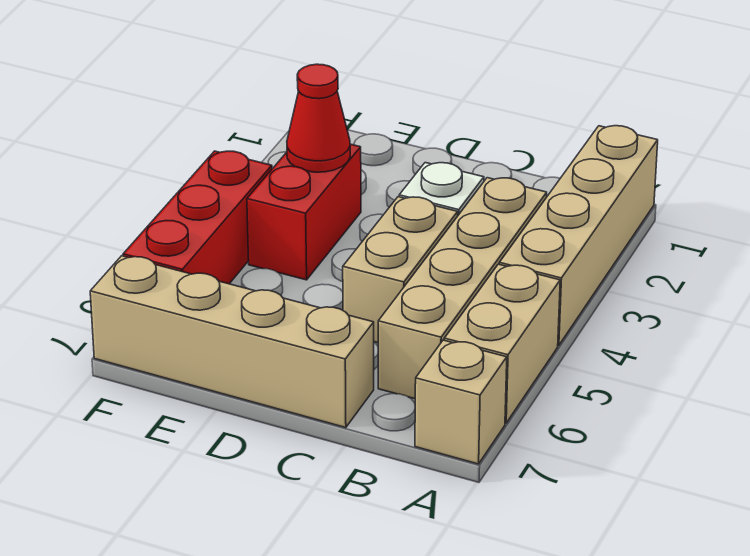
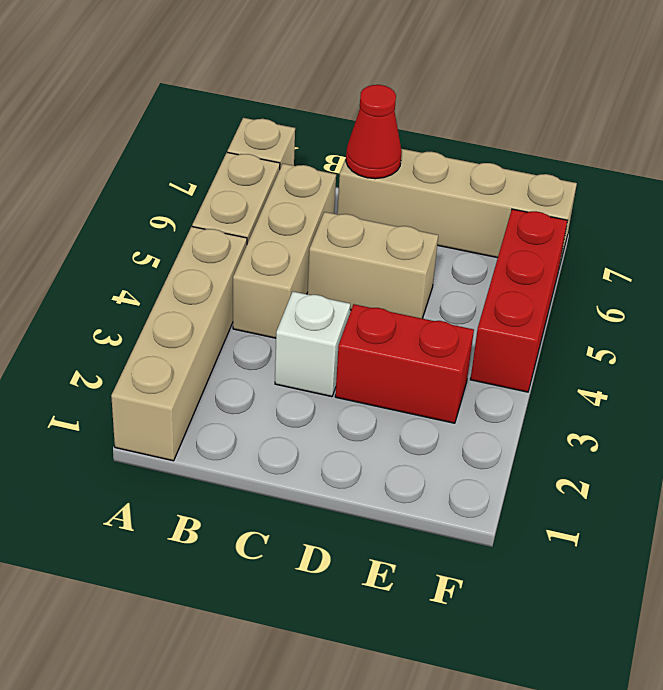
tan 1x4 brick [378,178,547,399] -> tan 1x3 brick [233,164,336,338]
tan 1x2 brick [343,197,458,343] -> tan 1x2 brick turned to [308,212,438,319]
red 1x2 brick [247,144,361,280] -> red 1x2 brick turned to [335,304,474,423]
red 1x1 cone [287,64,350,172] -> red 1x1 cone moved to [346,85,402,179]

